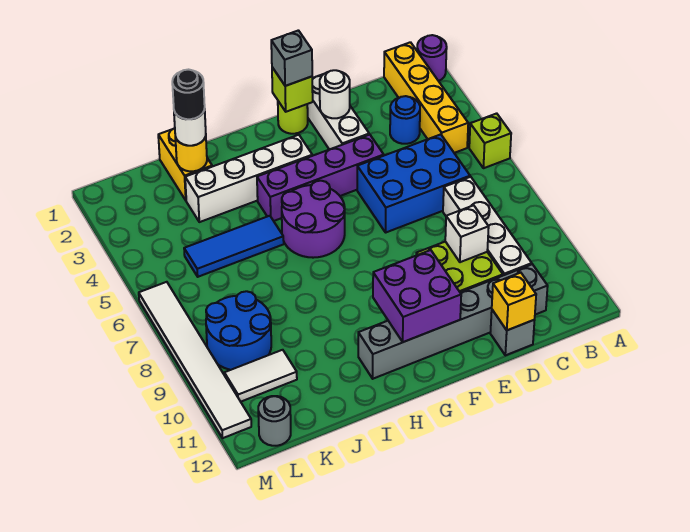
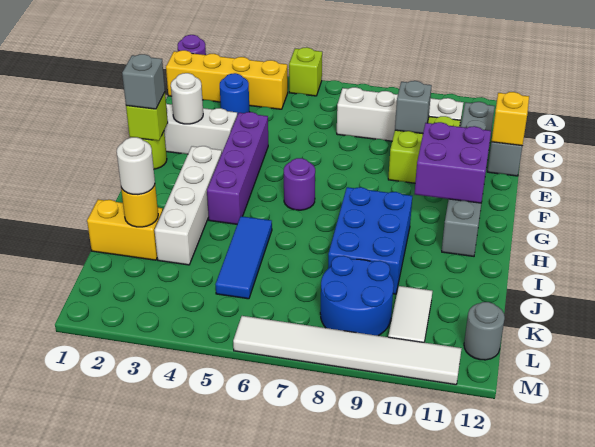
blue 2x3 brick [357,134,470,233] -> blue 2x3 brick moved to [328,187,412,294]
white 1x1 brick [445,205,489,262] -> grey 1x1 brick [395,81,432,134]
purple 2x2 round brick [282,181,345,258] -> purple 1x1 round brick [284,158,315,210]
black 1x1 round brick [172,70,205,119] -> none

